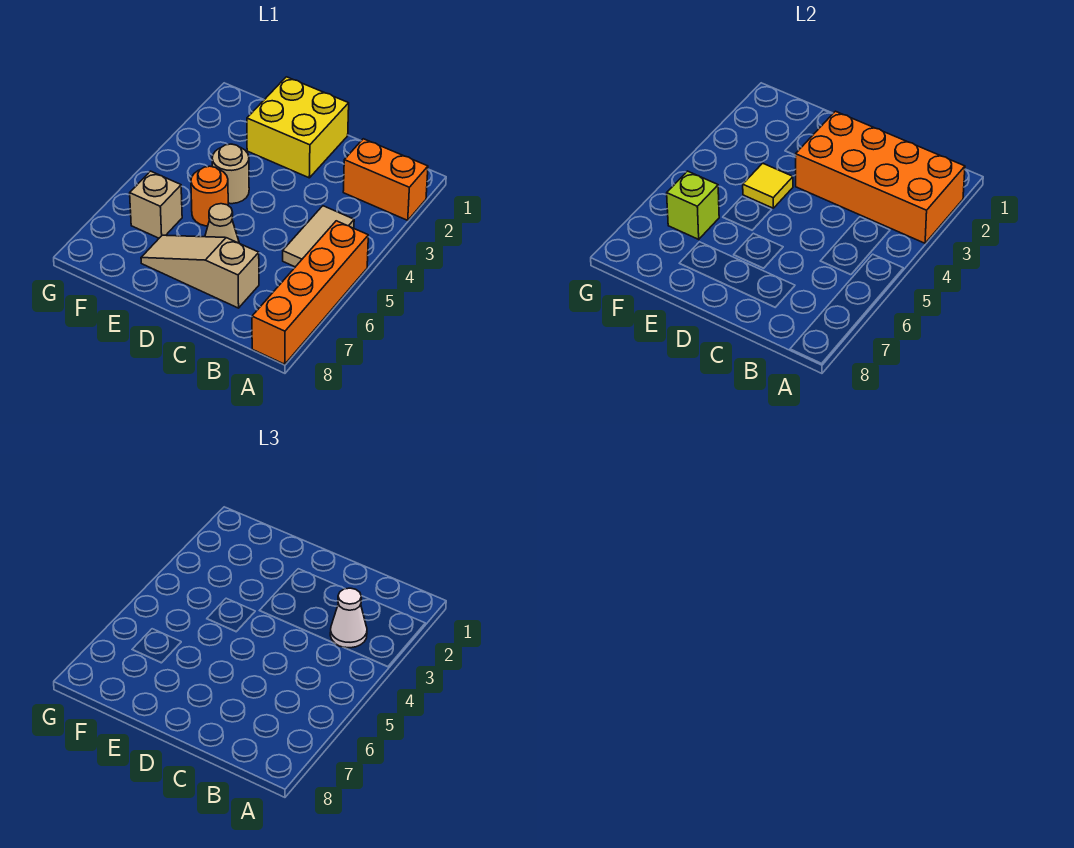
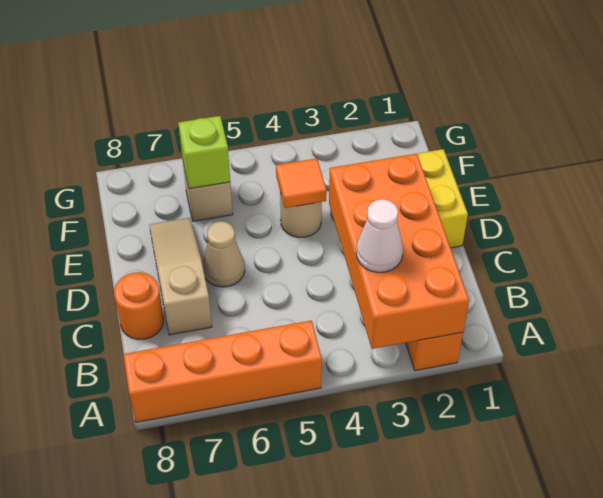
tan 1x2 tile [283,206,354,267] -> none
yellow 1x1 tile [743,163,793,208] -> orange 1x1 tile [276,158,327,208]
orange 1x1 round brick [191,166,228,226] -> orange 1x1 round brick moved to [114,272,164,340]

